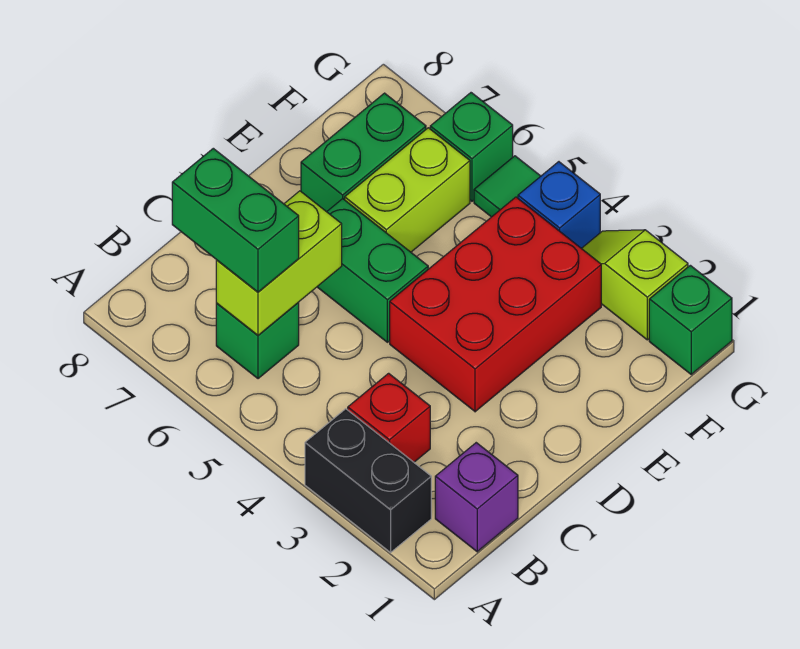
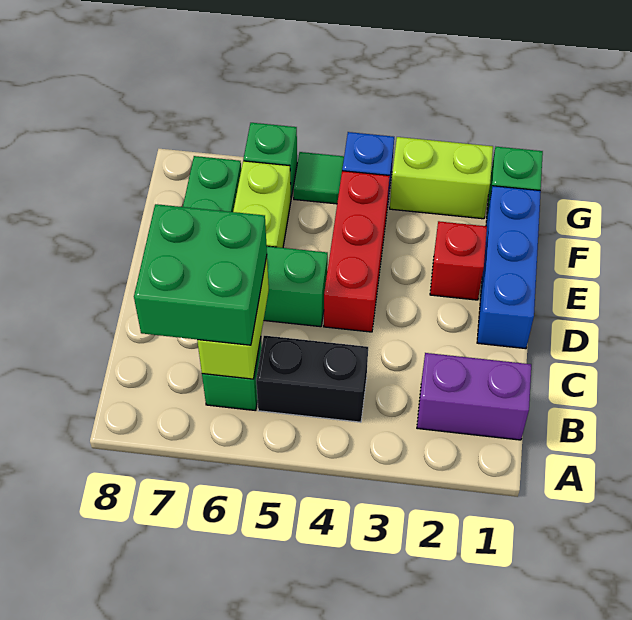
black 1x2 brick [305,409,431,552] -> black 1x2 brick moved to [256,336,368,422]
purple 1x1 brick [435,443,518,552] -> purple 1x2 brick [417,353,531,440]
red 1x1 brick [348,373,430,462] -> red 1x1 brick moved to [430,221,487,300]
green 1x2 brick [172,148,299,292] -> green 2x2 brick [134,204,267,345]
none -> blue 1x3 brick [477,186,541,349]
red 2x3 brick [390,197,601,412] -> red 1x3 brick [324,171,390,332]
lime 1x2 slope [581,230,688,340] -> lime 1x2 brick [390,137,493,219]

